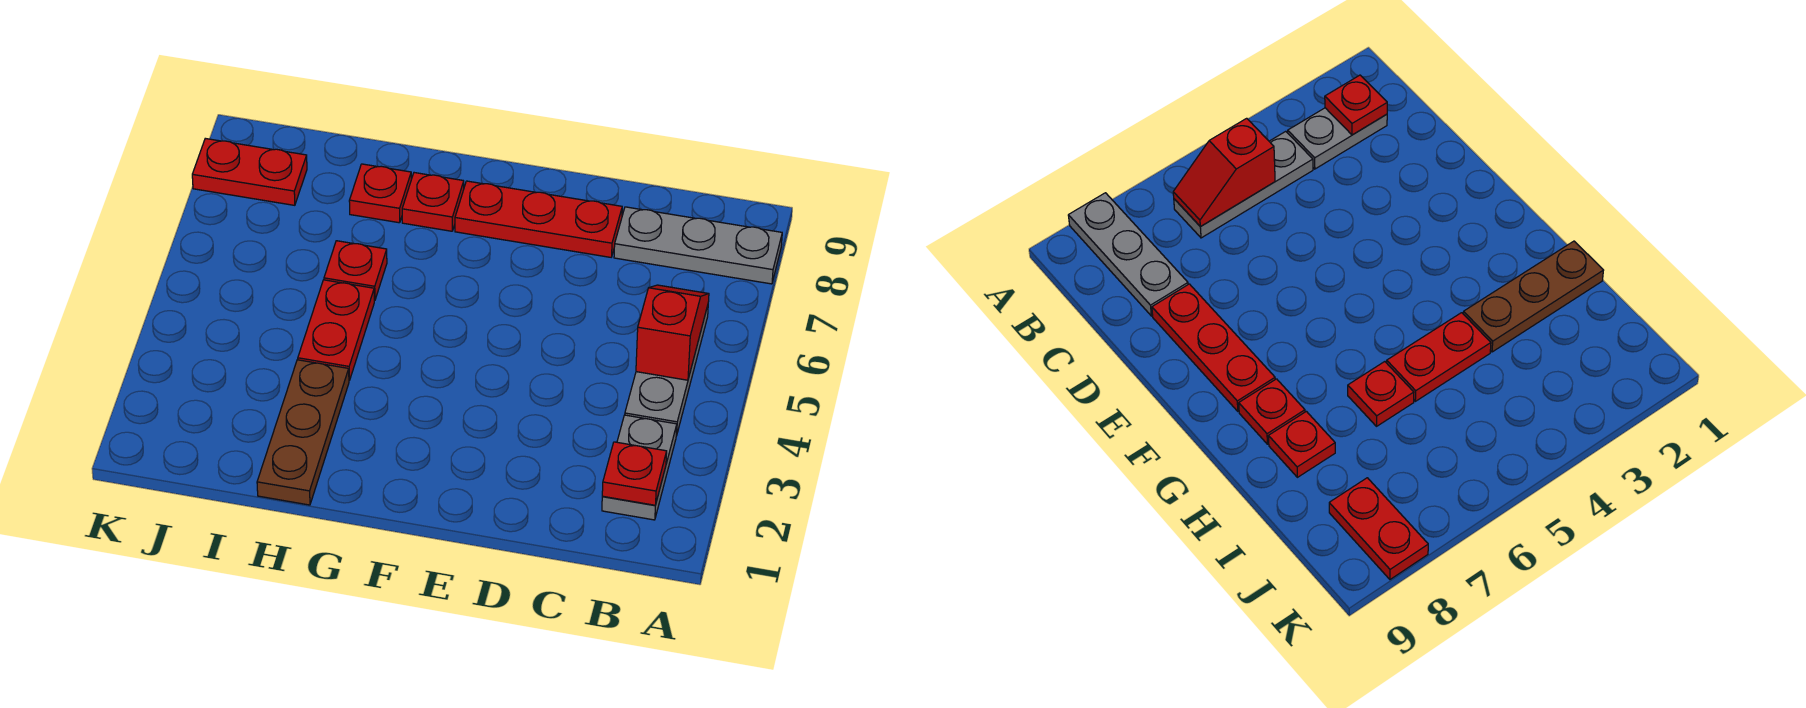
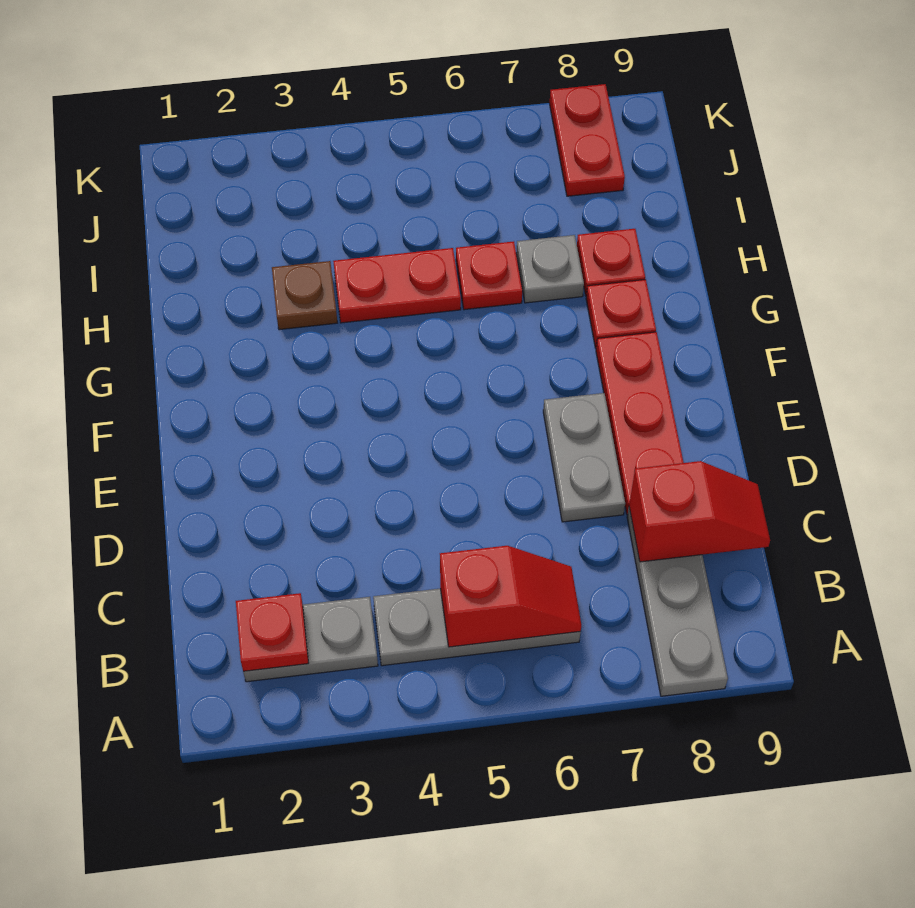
none -> red 1x2 slope [629,461,770,562]
none -> grey 1x2 plate [543,393,625,522]
brown 1x3 plate [257,360,349,505] -> brown 1x1 plate [272,261,337,330]
none -> grey 1x1 plate [516,235,584,303]

